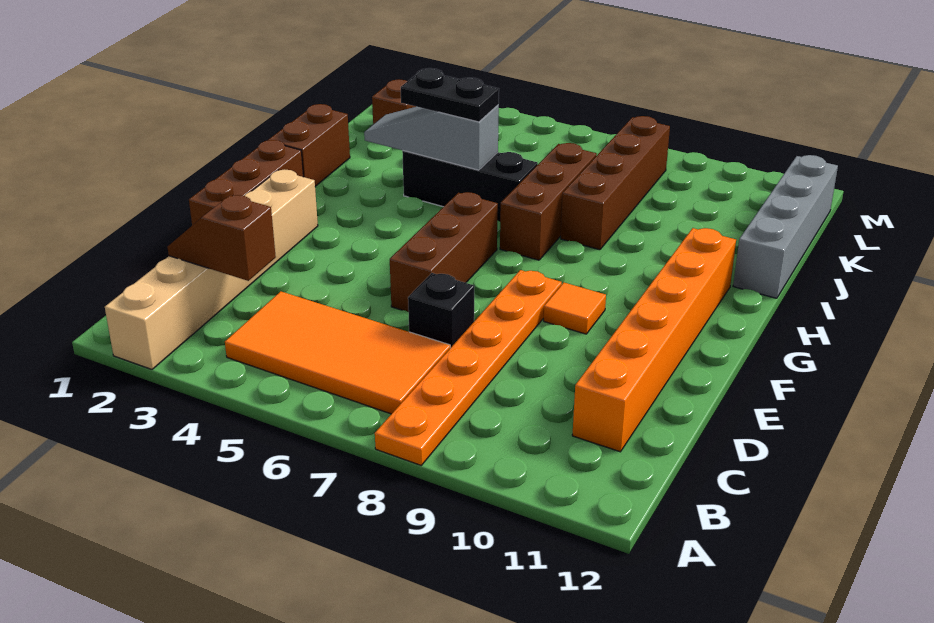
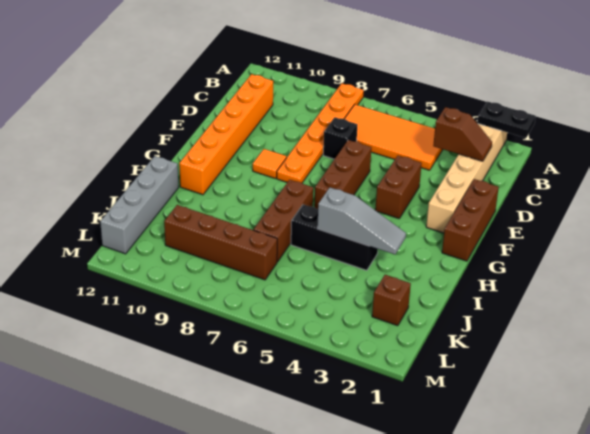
brown 1x2 brick [268,104,350,186] -> brown 1x2 brick moved to [375,156,422,218]
black 1x2 plate [401,68,499,122] -> black 1x2 plate moved to [477,101,536,138]
brown 1x4 brick [561,116,670,250] -> brown 1x4 brick turned to [164,205,277,280]

